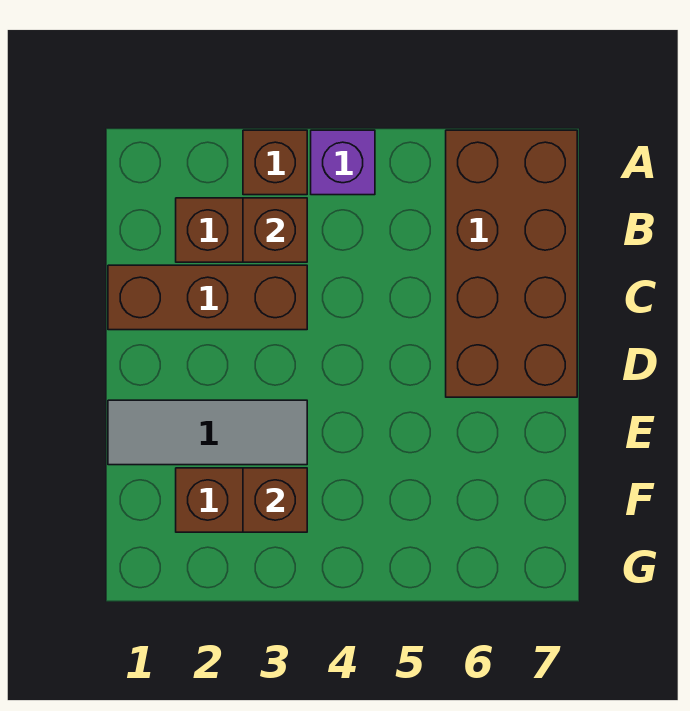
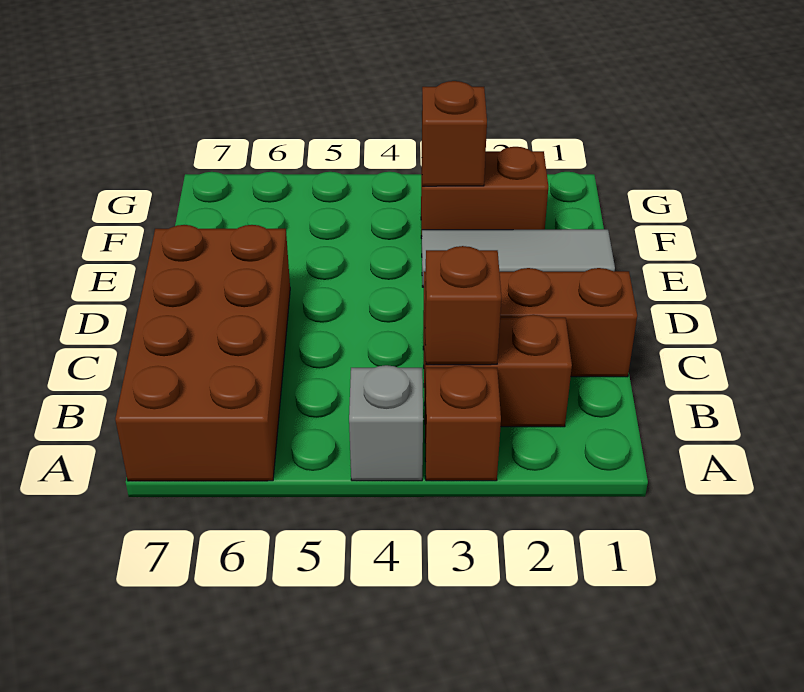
purple 1x1 brick [311,130,375,195] -> grey 1x1 brick [349,365,423,481]

